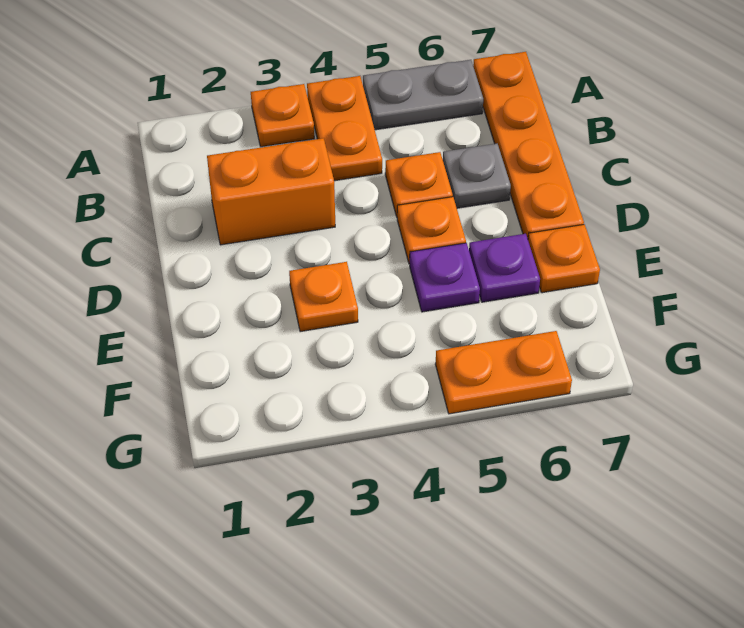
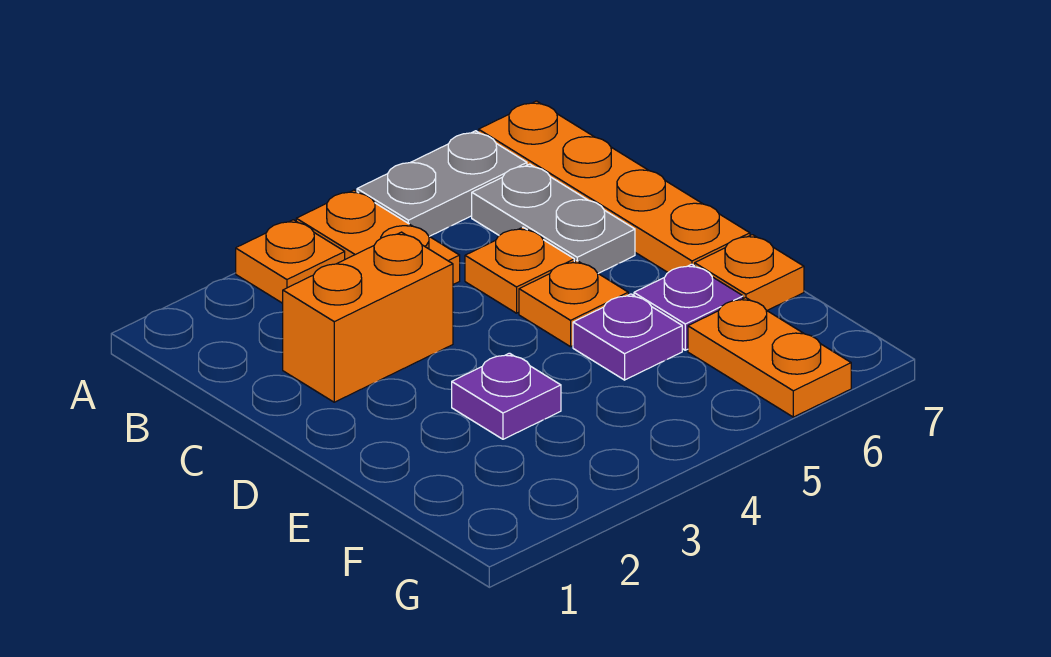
grey 1x1 plate [443,144,511,208] -> grey 1x2 plate [472,164,635,274]
orange 1x1 plate [289,262,358,332] -> purple 1x1 plate [452,353,561,439]
orange 1x2 plate [435,331,572,414] -> orange 1x2 plate turned to [688,298,851,417]

